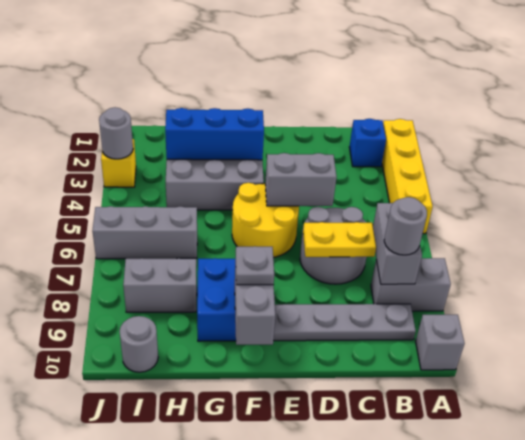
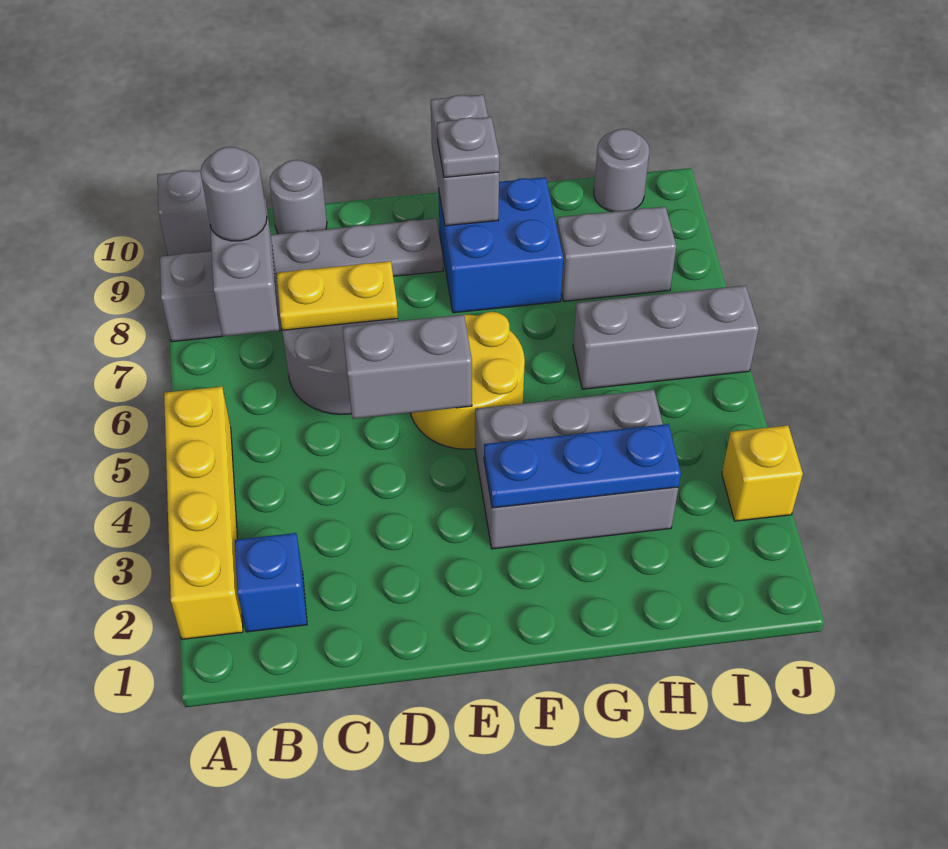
blue 1x3 brick [165,108,264,160] -> blue 1x3 plate [484,424,681,508]
grey 1x1 round brick [99,107,133,159] -> grey 1x1 round brick moved to [270,160,327,234]

